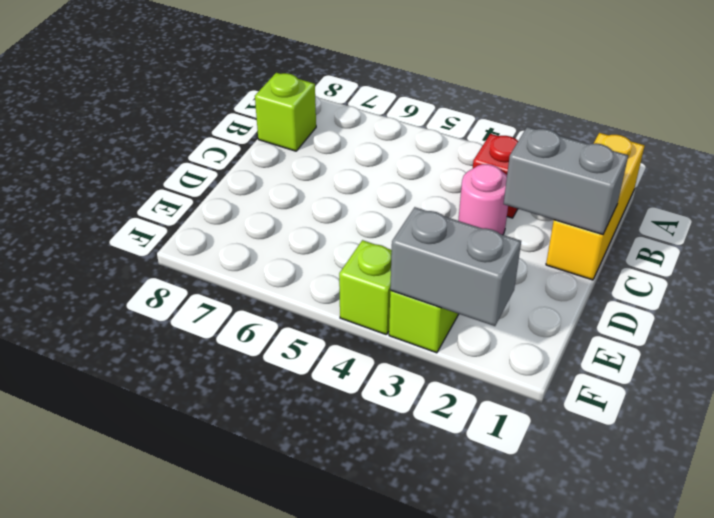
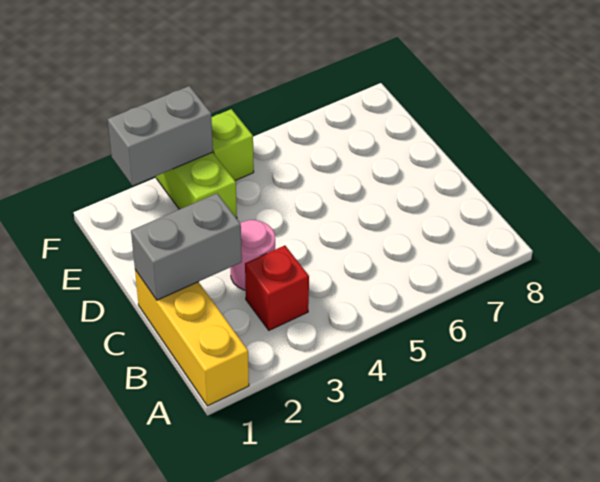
lime 1x1 brick [255,73,316,151] -> none

